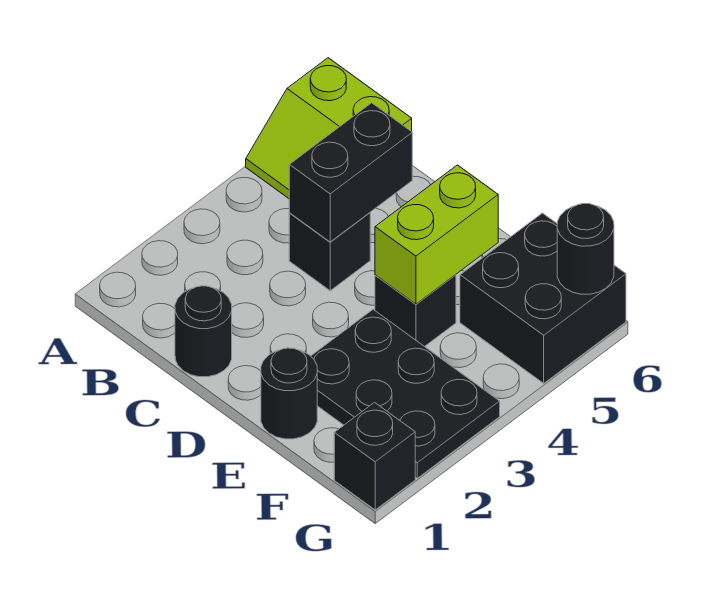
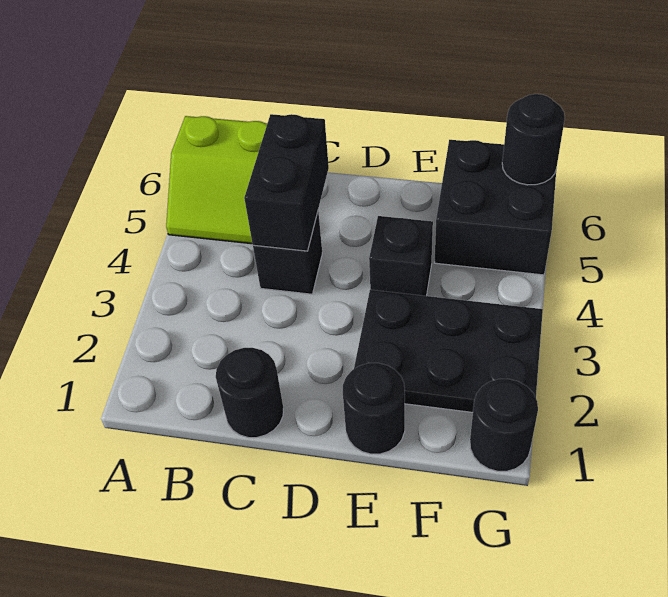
lime 1x2 brick [375,165,498,304] -> none
black 1x1 brick [334,402,415,510] -> black 1x1 round brick [470,379,538,471]

